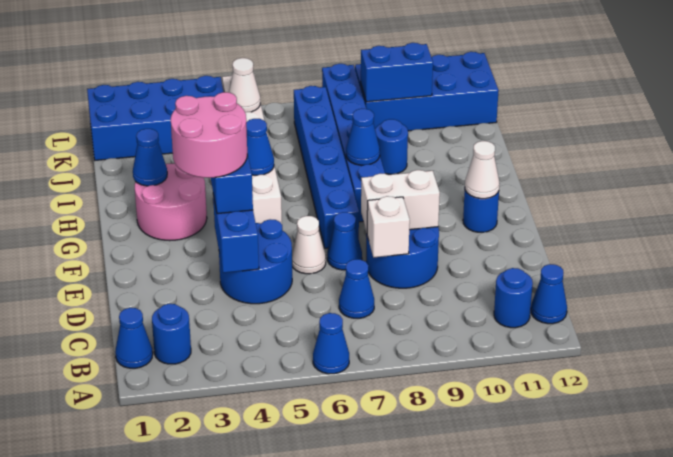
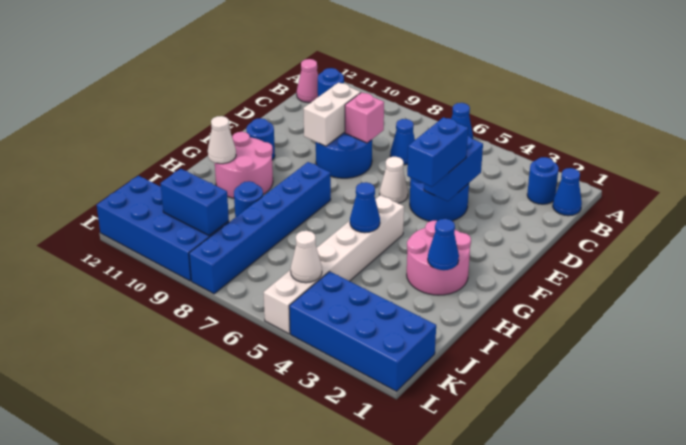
blue 1x1 cone [531,264,567,324] -> pink 1x1 cone [297,59,318,103]
white 1x1 brick [367,196,410,258] -> pink 1x1 brick [345,92,384,143]
pink 2x2 round brick [171,92,247,178] -> pink 2x2 round brick moved to [215,132,273,198]
blue 1x1 cone [327,212,362,270] -> none
white 1x2 brick [361,170,440,232] -> white 1x2 brick turned to [303,83,361,146]
blue 1x6 brick [294,86,359,248] -> none
white 1x1 cone [465,141,500,199] -> white 1x1 cone moved to [208,116,236,164]
blue 1x1 cone [346,108,380,165] -> none

